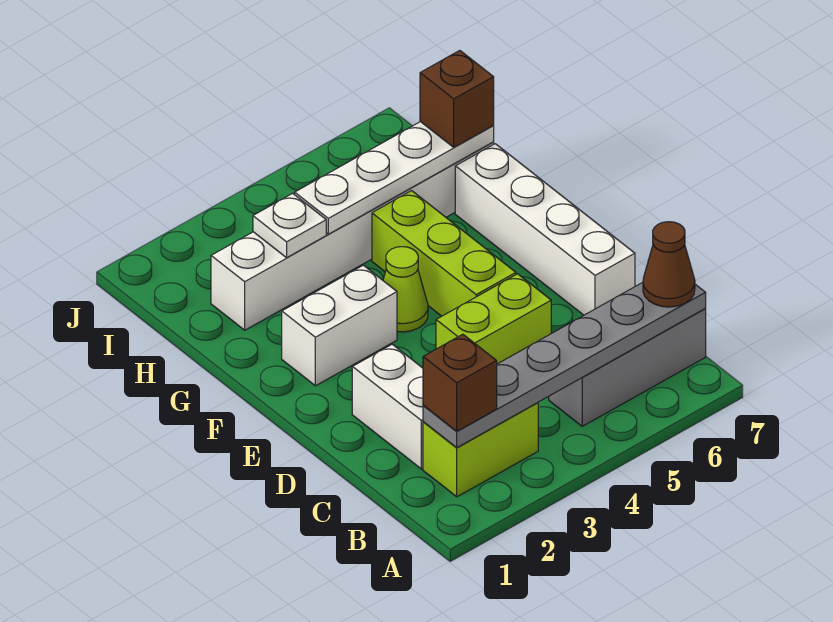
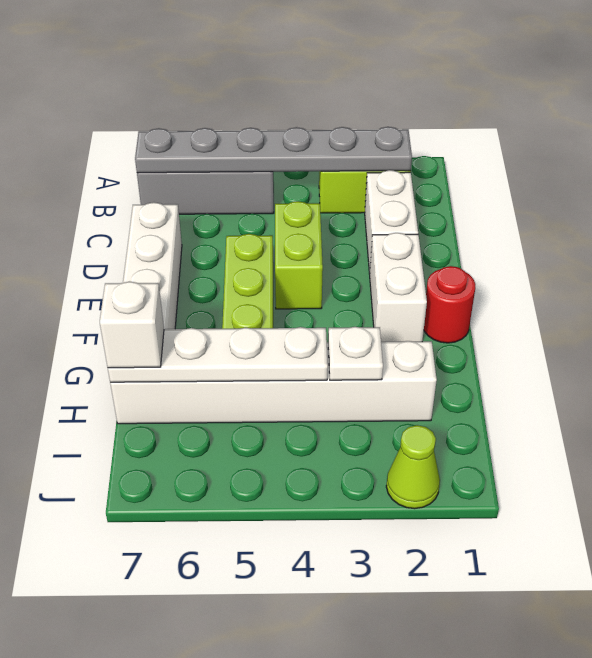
brown 1x1 brick [423,334,497,431] -> none
brown 1x1 cone [643,222,695,307] -> none
lime 1x2 brick [436,274,551,364] -> lime 1x2 brick turned to [275,201,323,309]
none -> red 1x1 round brick [424,266,475,343]
white 1x2 brick [282,265,397,386] -> white 1x2 brick turned to [370,233,427,342]
lime 1x1 cone [383,247,428,332] -> lime 1x1 cone moved to [386,425,440,509]
brown 1x1 brick [420,51,494,147] -> white 1x1 brick [100,282,164,368]

